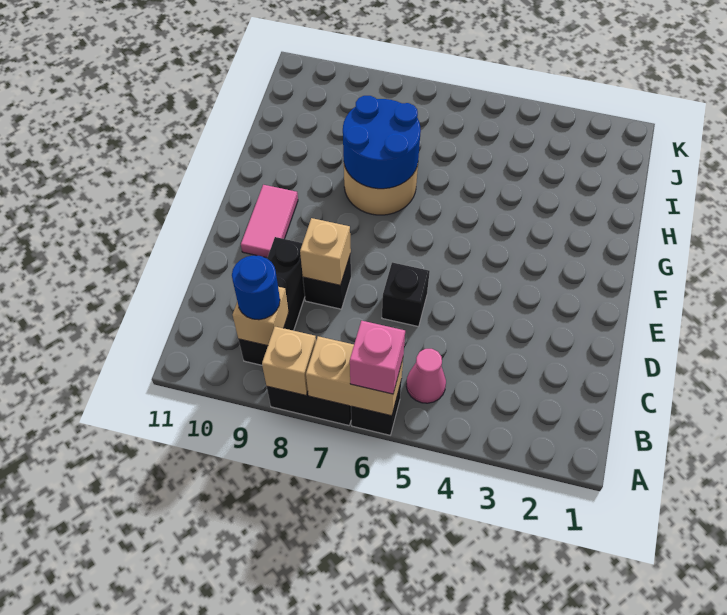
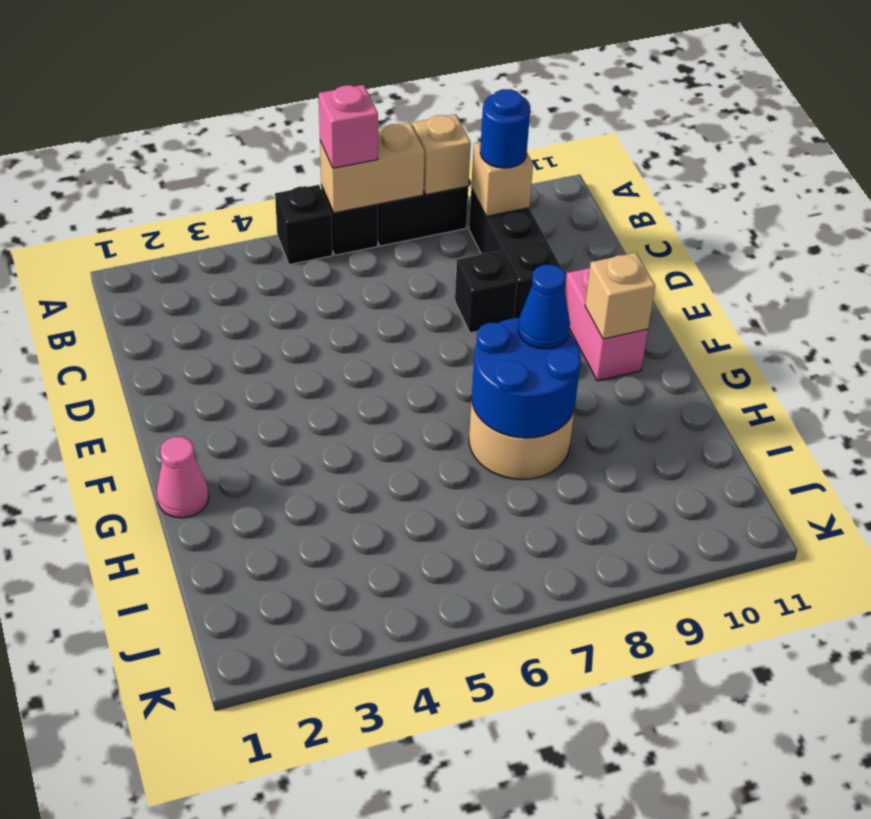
pink 1x1 cone [406,349,446,403] -> pink 1x1 cone moved to [157,437,209,518]
black 1x1 brick [382,262,430,327] -> black 1x1 brick moved to [275,185,332,265]
tan 1x1 brick [300,218,351,285] -> tan 1x1 brick moved to [585,253,655,339]
pink 1x2 tile [241,185,298,258] -> pink 1x2 brick [565,268,648,381]
none -> blue 1x1 cone [518,265,570,349]

